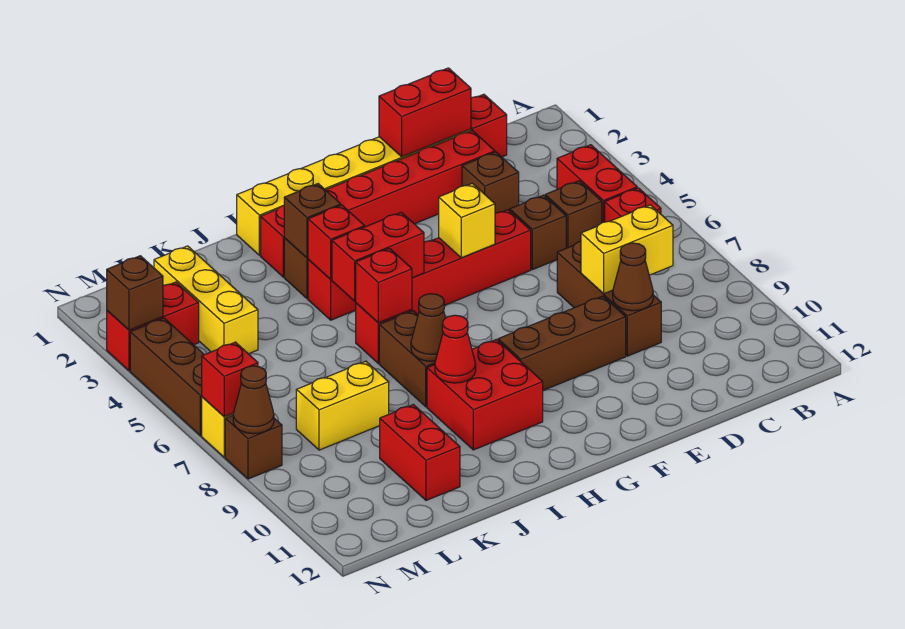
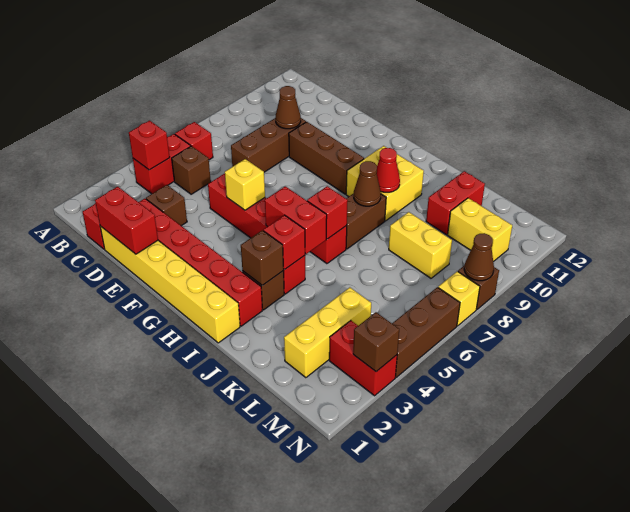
yellow 1x2 brick [581,205,673,294] -> yellow 1x2 brick moved to [448,198,512,262]
brown 1x1 brick [510,195,566,270] -> none
red 2x2 brick [427,340,543,450] -> yellow 2x2 brick [346,146,424,221]
red 1x1 brick [202,342,258,417] -> red 1x1 brick moved to [129,121,170,170]

